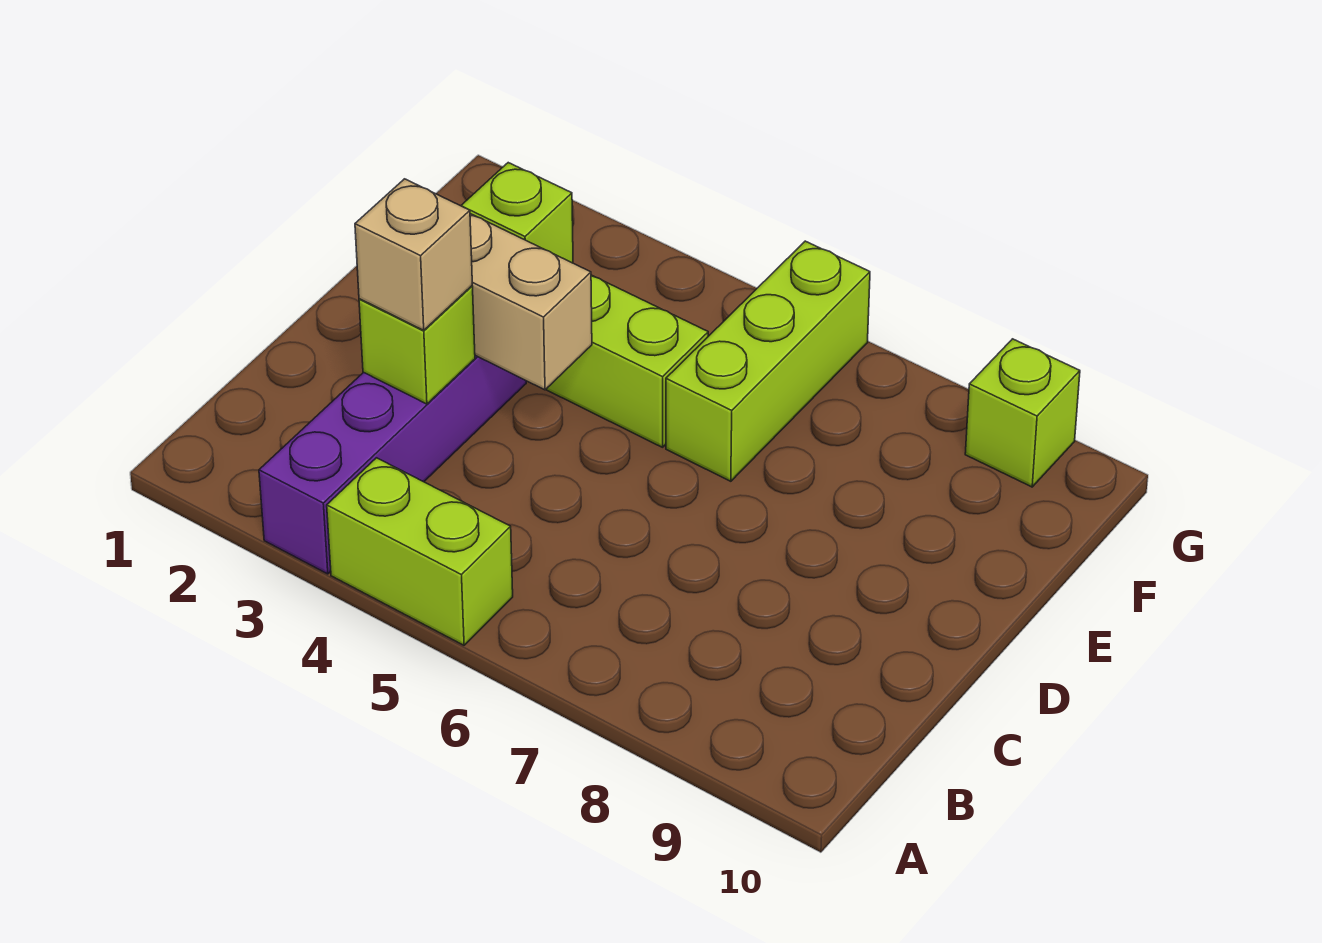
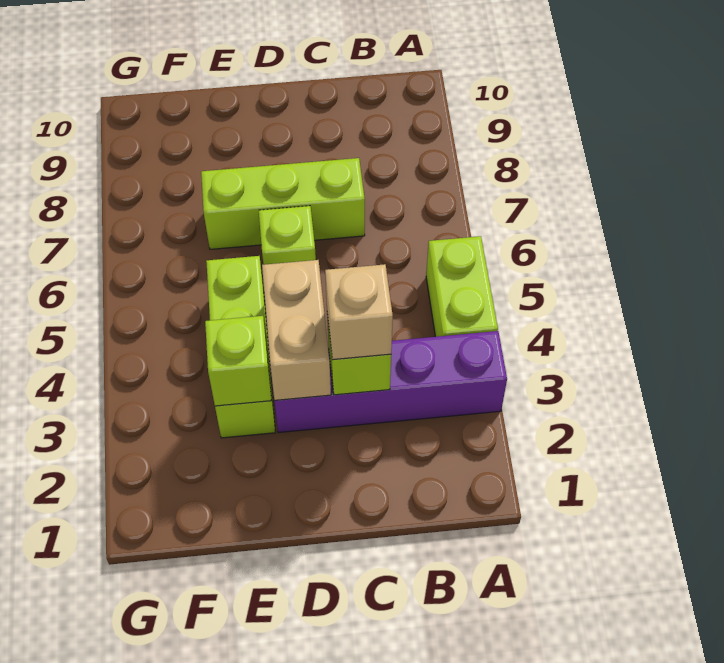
lime 1x3 brick [666,241,870,481] -> lime 1x3 brick moved to [201,158,365,249]
lime 1x1 brick [965,339,1080,487] -> lime 1x1 brick moved to [259,206,316,265]

